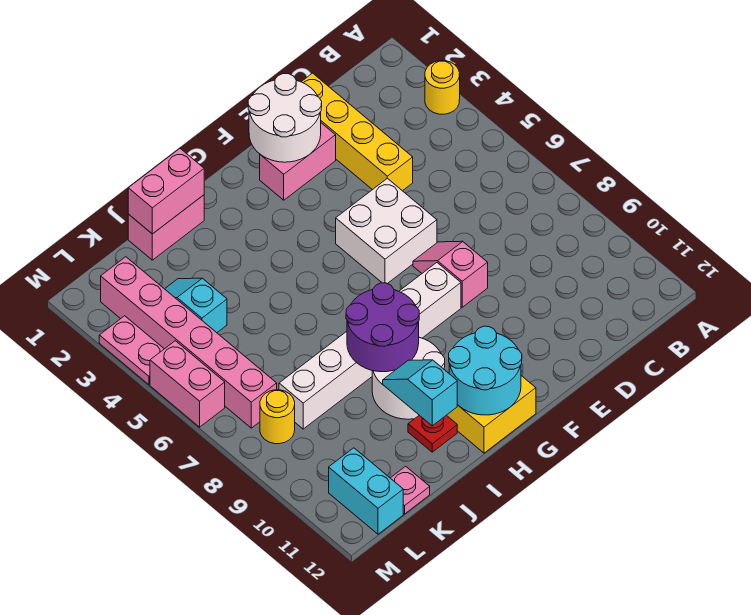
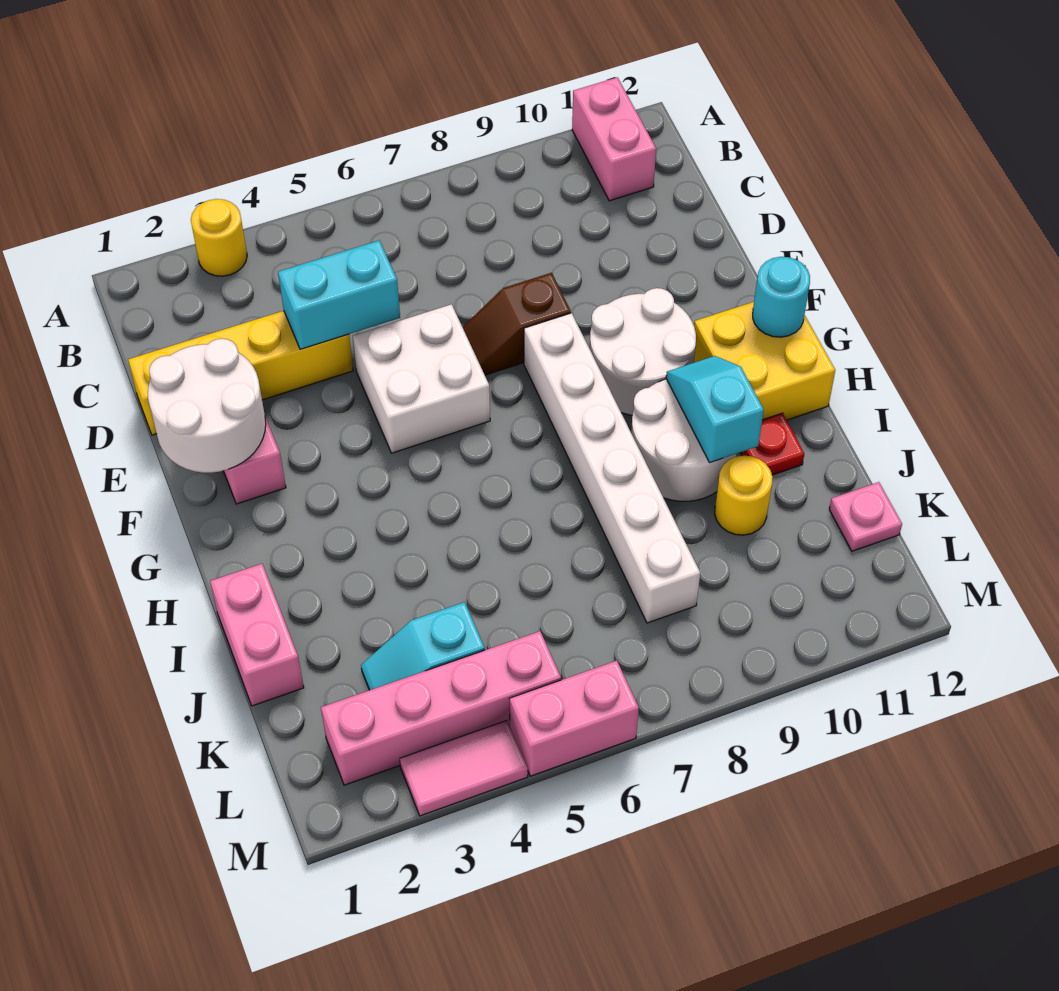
pink 1x2 slope [413,241,488,307] -> brown 1x2 slope [463,273,571,375]
none -> white 2x2 round brick [590,288,696,415]
cyan 2x2 round brick [449,326,522,415] -> cyan 1x1 round brick [753,257,810,337]
purple 2x2 round brick [346,283,419,372] -> none
pink 1x2 brick [128,149,204,234] -> pink 1x2 brick moved to [572,77,656,201]
cyan 1x2 slope [383,360,457,426] -> cyan 1x2 slope turned to [666,356,764,462]
pink 1x6 brick [101,257,277,428] -> pink 1x4 brick [321,631,561,785]
yellow 1x1 round brick [260,390,295,444] -> yellow 1x1 round brick moved to [715,456,773,535]
cyan 1x2 brick [329,448,403,534] -> cyan 1x2 brick moved to [278,241,400,349]
pink 1x2 plate [99,316,164,385] -> pink 1x2 tile [400,720,528,816]

